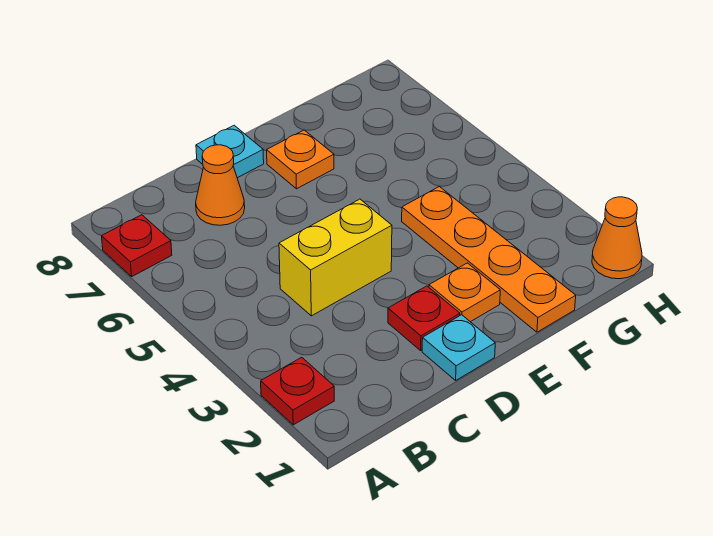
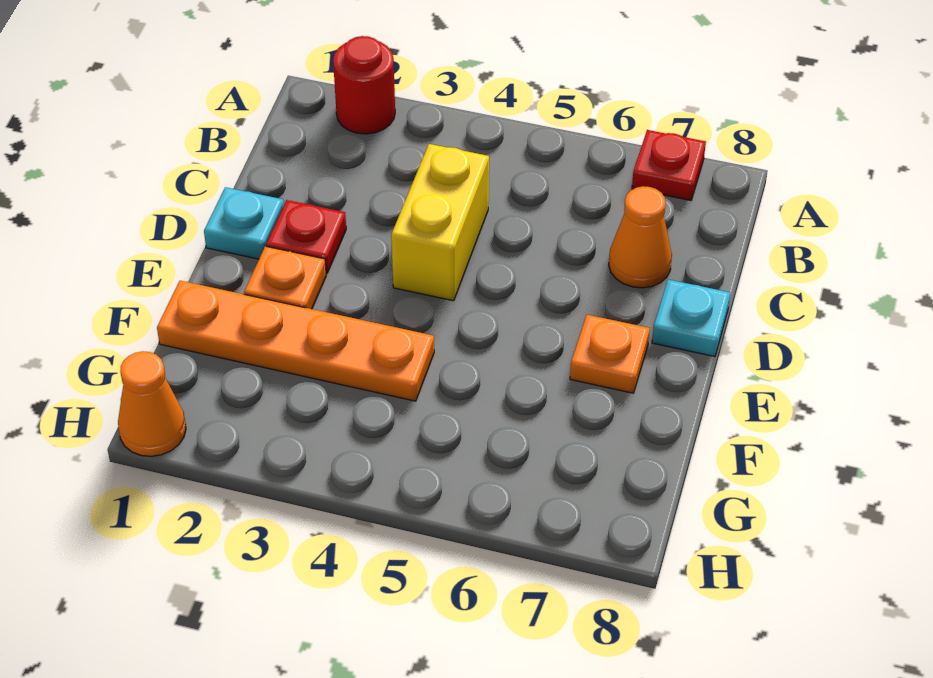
red 1x1 plate [261,357,334,425] -> red 1x1 round brick [333,36,395,134]

